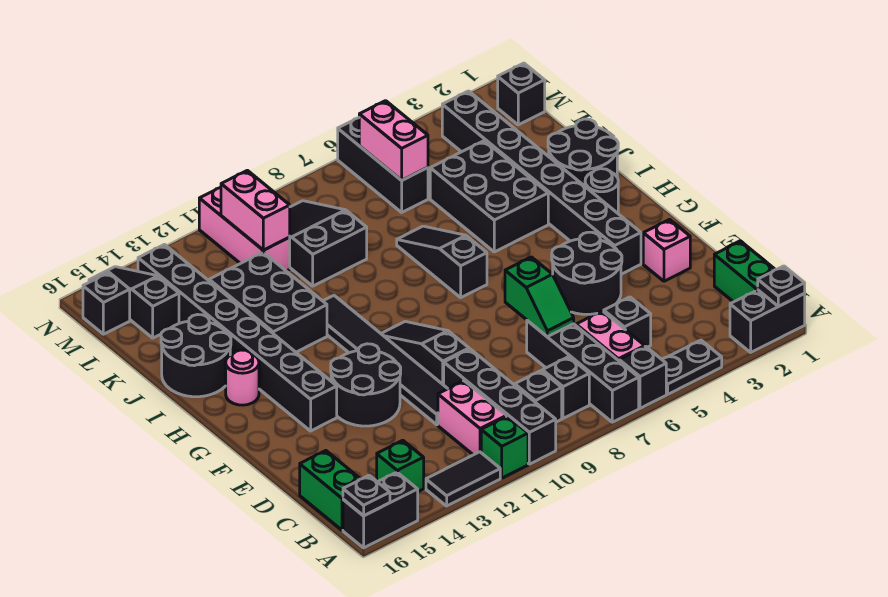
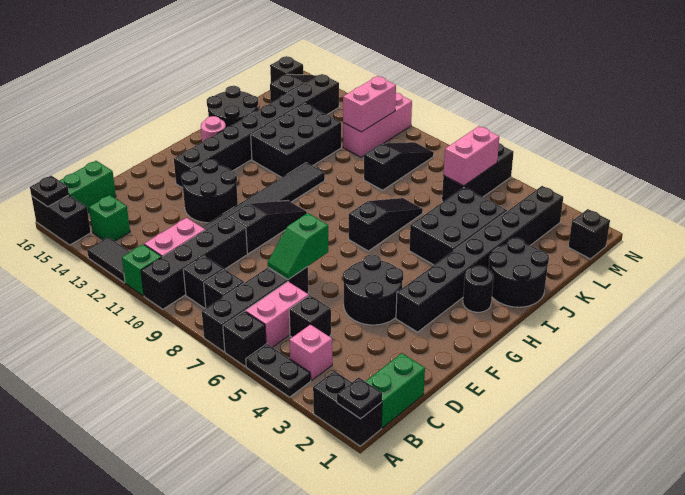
pink 1x1 brick [643,220,690,281] -> pink 1x1 brick moved to [289,324,332,380]
black 2x3 slope [290,201,367,286] -> black 1x3 slope [364,142,434,190]

